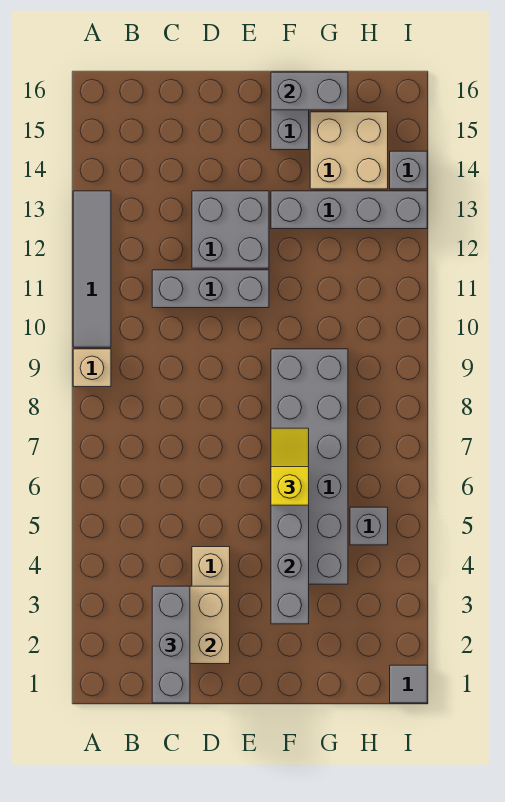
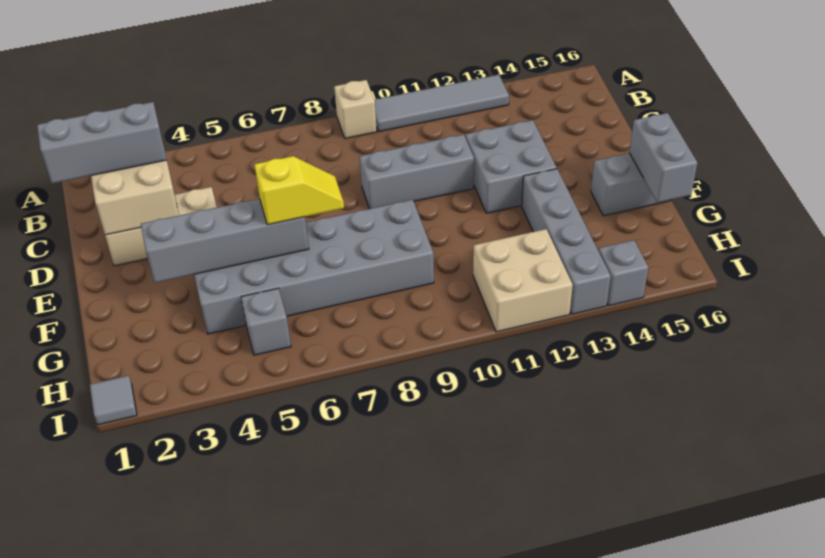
grey 1x3 brick [152,270,269,308] -> grey 1x3 brick turned to [359,135,474,209]
tan 2x2 brick [310,112,388,189] -> tan 2x2 brick moved to [473,229,573,332]

